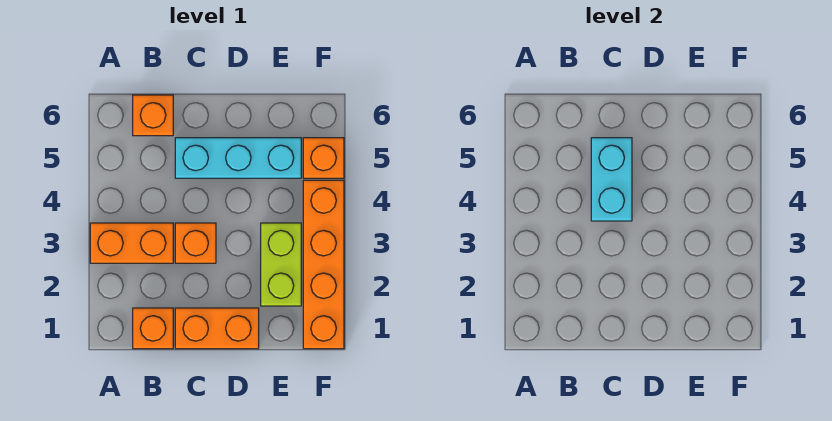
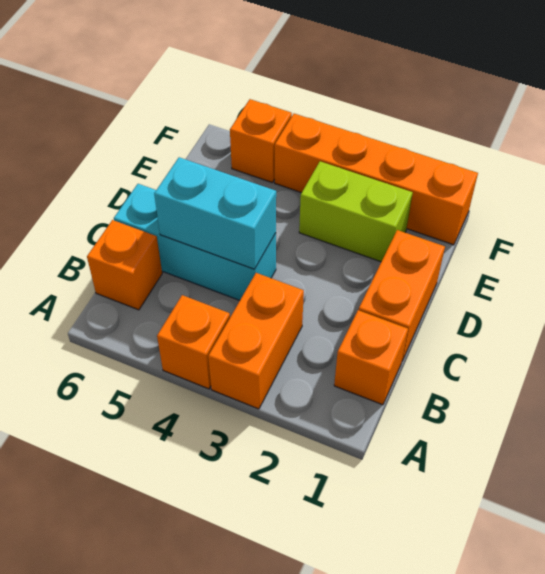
orange 1x1 brick [175,223,216,263] -> orange 1x1 brick moved to [157,295,230,389]
cyan 1x3 brick [175,138,301,178] -> cyan 1x3 brick turned to [114,184,276,300]

